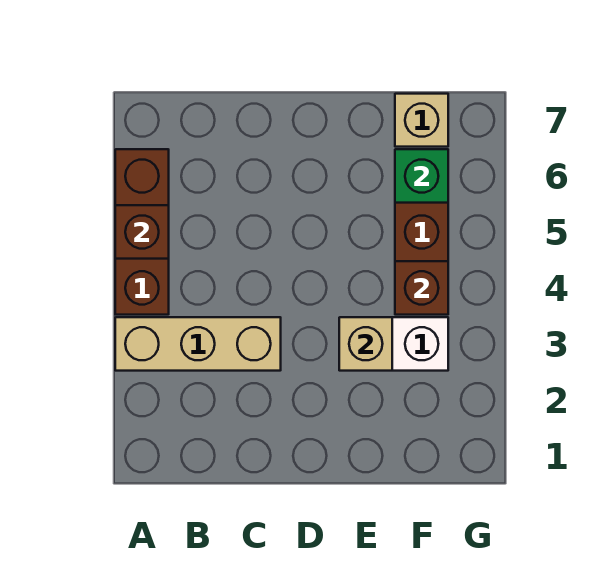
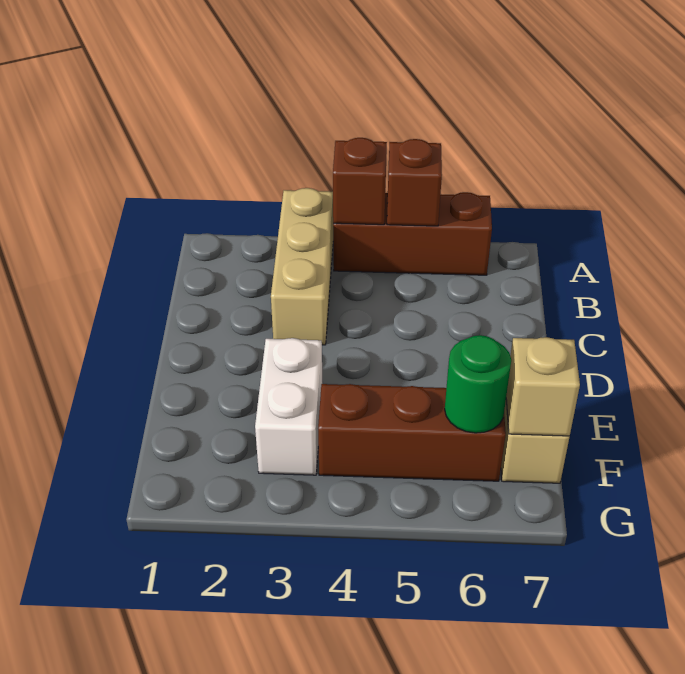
tan 1x1 brick [339,317,392,371] -> tan 1x1 brick moved to [506,337,580,436]
brown 1x1 brick [395,261,448,315] -> brown 1x1 brick moved to [333,138,387,225]
green 1x1 brick [395,149,448,203] -> green 1x1 round brick [445,335,511,433]

